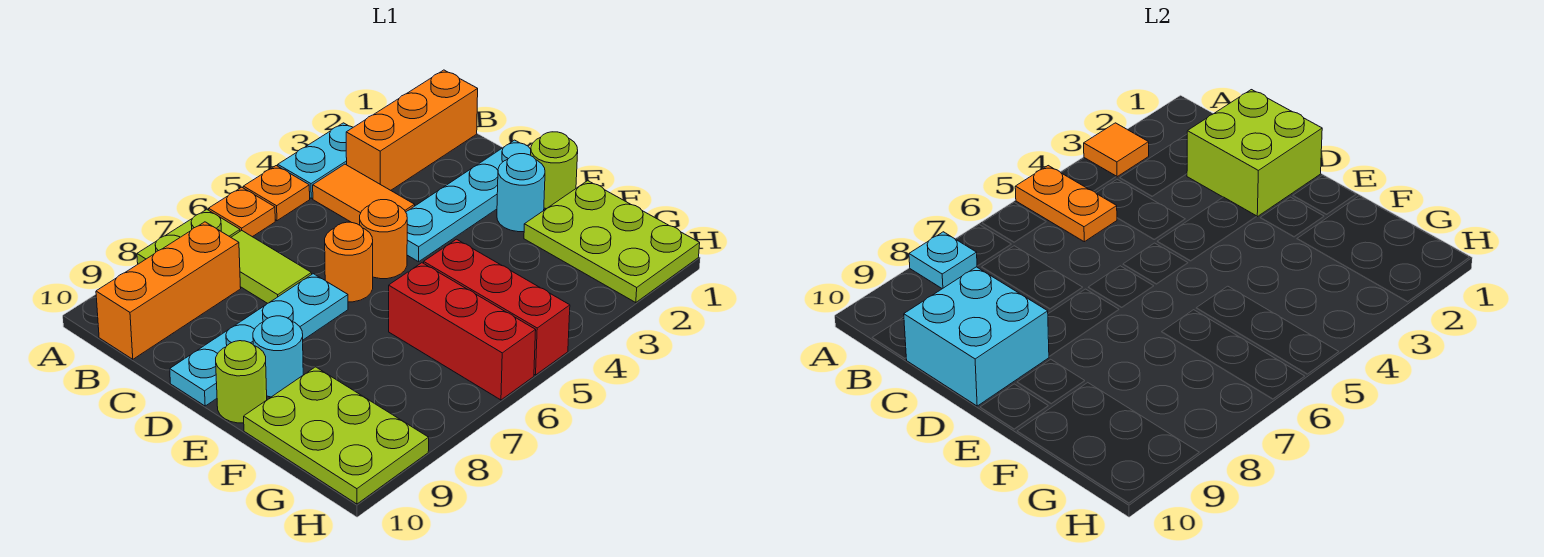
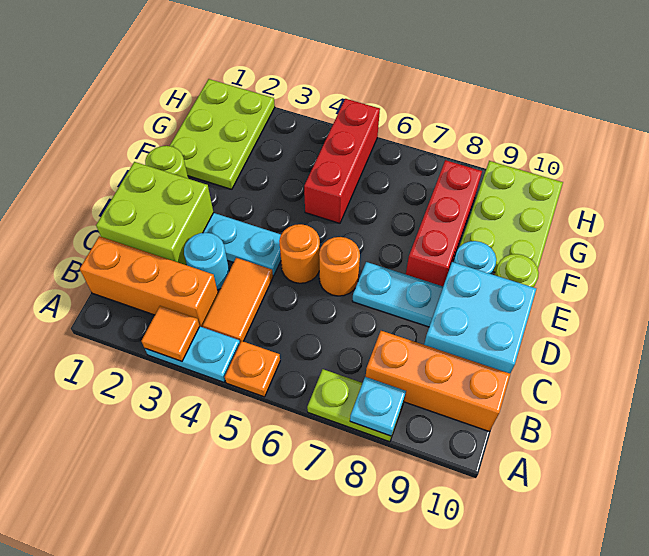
orange 1x2 plate [1015,166,1117,242] -> none
orange 1x1 plate [209,187,275,237] -> none
lime 1x2 tile [231,231,312,303] -> none
cyan 1x1 round brick [497,154,545,232] -> cyan 1x1 round brick moved to [184,233,229,290]
red 1x3 brick [389,263,536,400] -> red 1x3 brick moved to [406,160,482,286]

